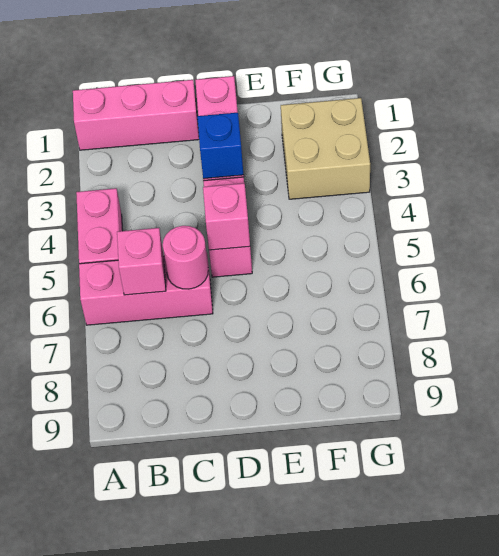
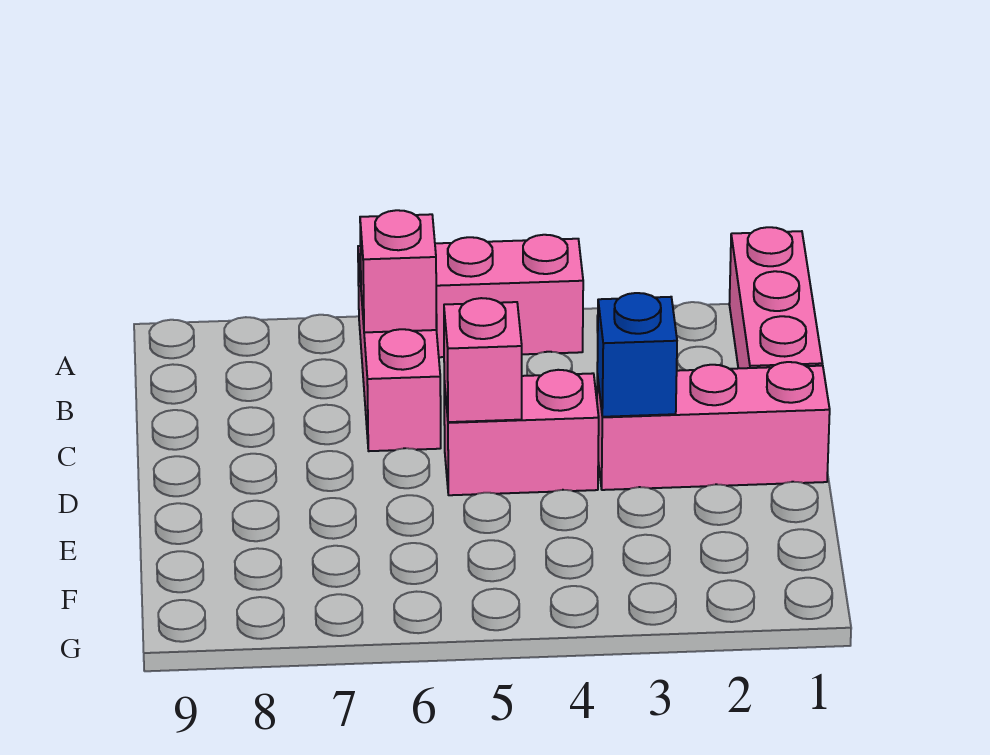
pink 1x1 round brick [163,226,208,289] -> none
tan 2x2 brick [281,98,370,199] -> none

